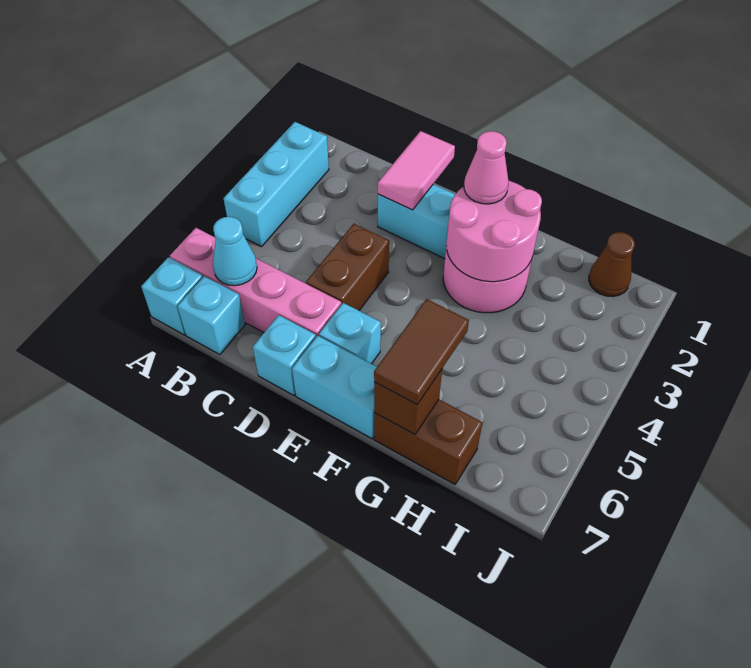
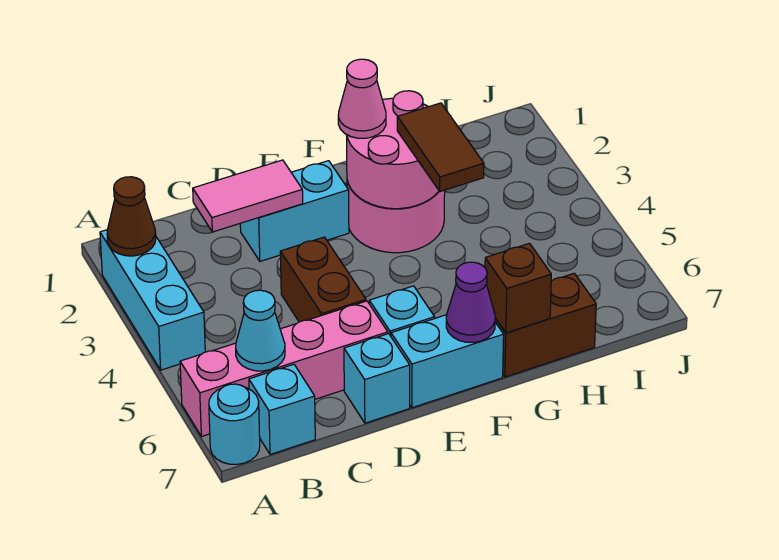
cyan 1x1 brick [141,257,203,335] -> cyan 1x1 round brick [209,384,260,464]
pink 1x2 tile [378,131,455,210] -> pink 1x2 tile turned to [193,160,303,232]
none -> purple 1x1 cone [446,262,495,342]
brown 1x2 tile [374,299,469,404] -> brown 1x2 tile moved to [397,103,484,191]
brown 1x1 cone [589,232,635,297] -> brown 1x1 cone moved to [107,177,156,256]

